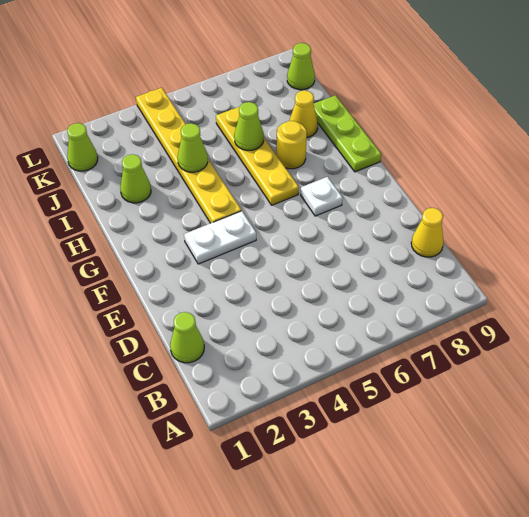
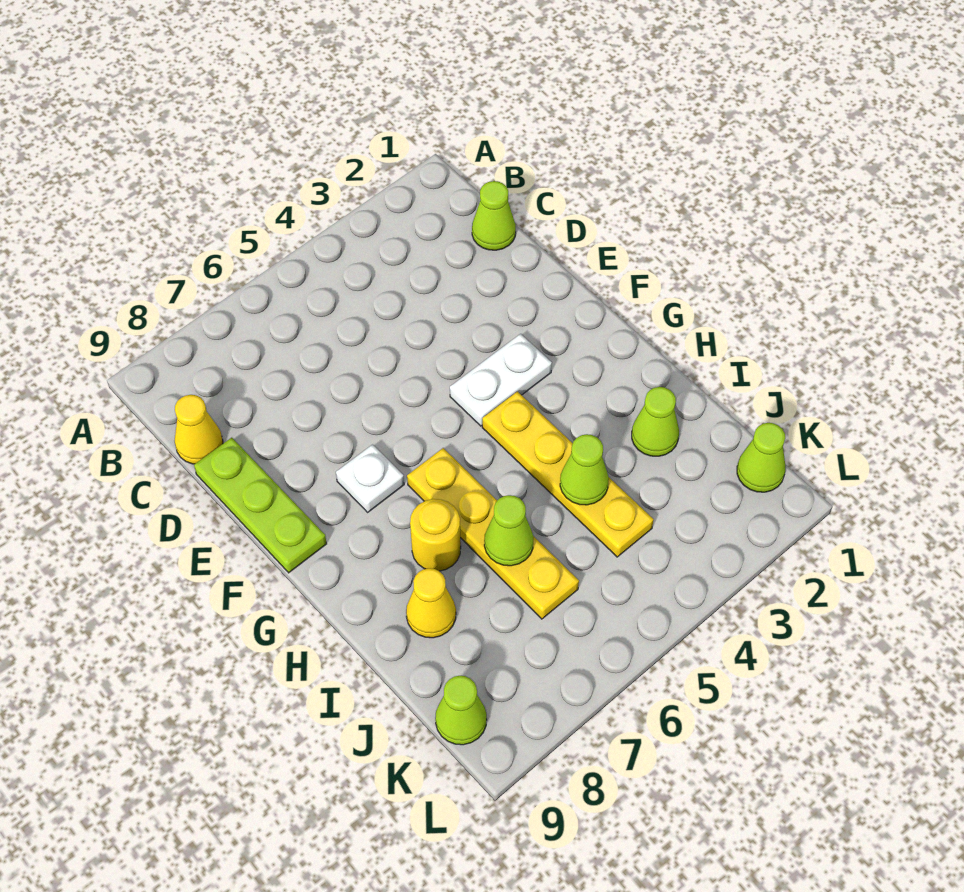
yellow 1x6 plate [136,88,241,223] -> yellow 1x4 plate [482,391,654,557]
lime 1x3 plate [314,95,381,172] -> lime 1x3 plate moved to [194,438,327,573]

